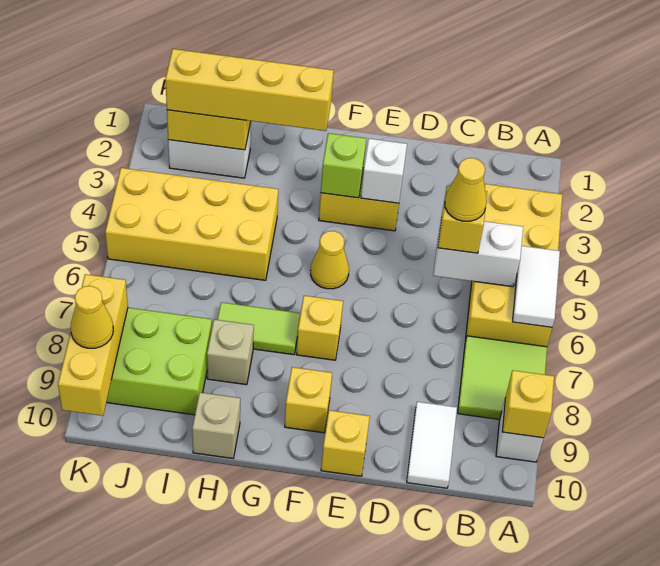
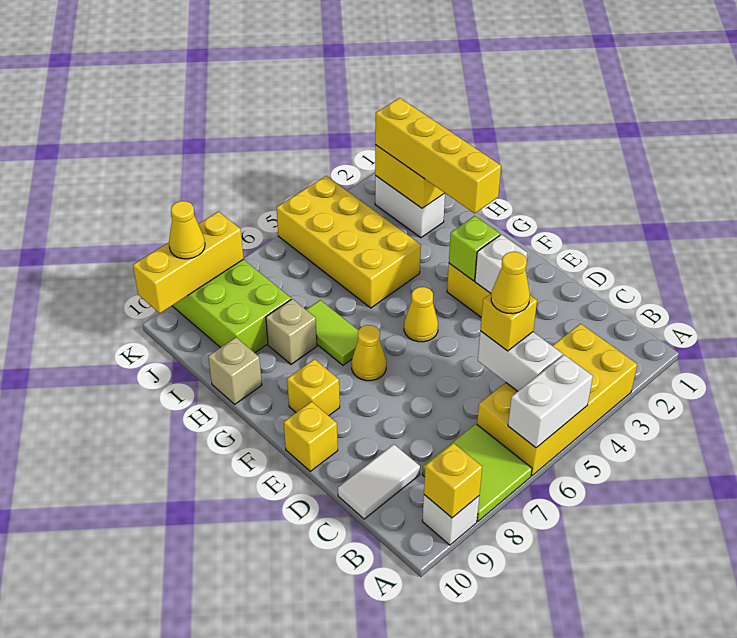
white 1x2 tile [512,246,560,327] -> white 1x2 brick [508,355,593,448]
yellow 1x1 brick [296,296,343,360] -> yellow 1x1 cone [352,325,386,381]

